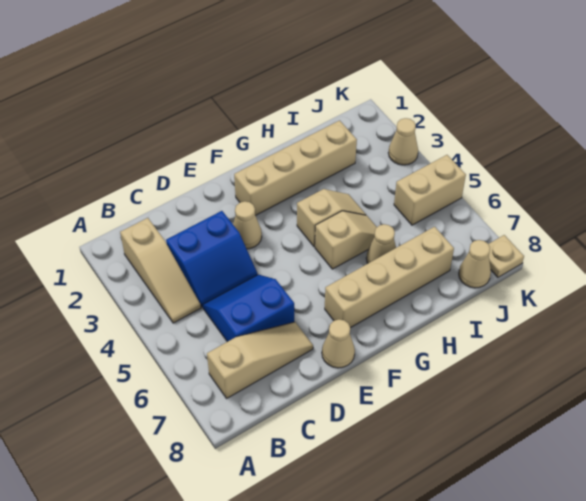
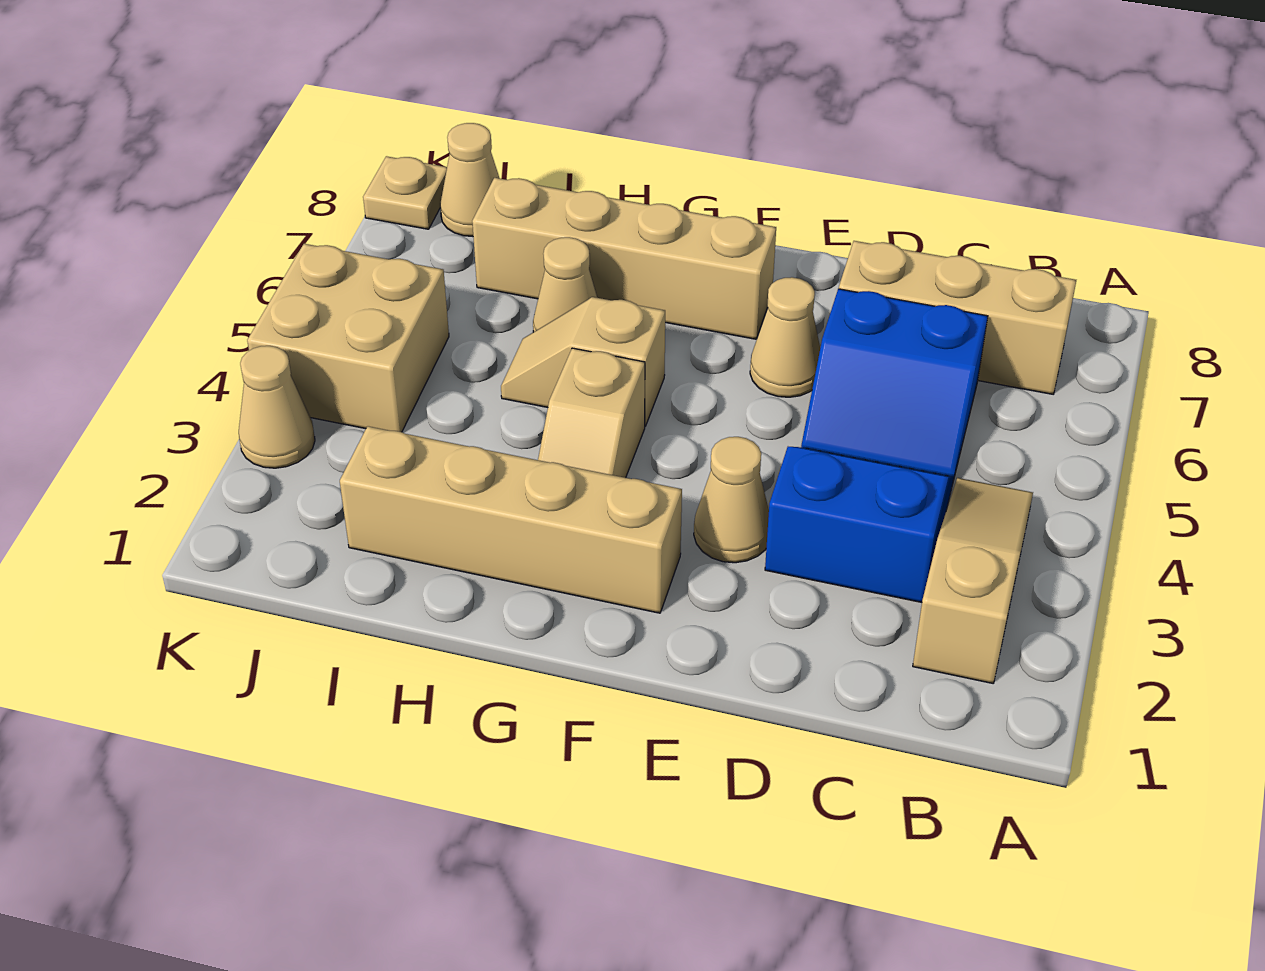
tan 1x3 slope [207,322,313,398] -> tan 1x3 brick [839,241,1076,394]
tan 1x1 cone [322,319,355,368] -> tan 1x1 cone moved to [750,277,820,397]
tan 1x2 slope [297,189,366,247] -> tan 1x2 slope turned to [538,348,645,478]
tan 1x2 brick [394,155,466,225] -> tan 2x2 brick [247,244,449,432]

